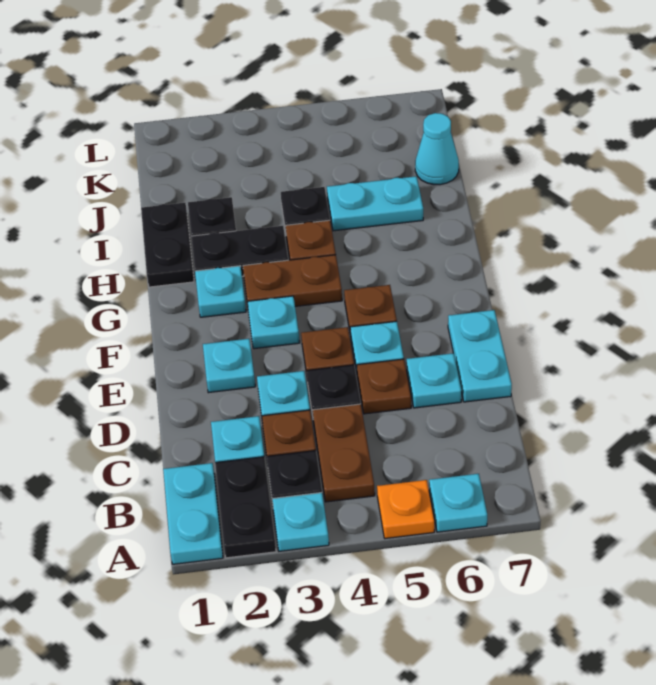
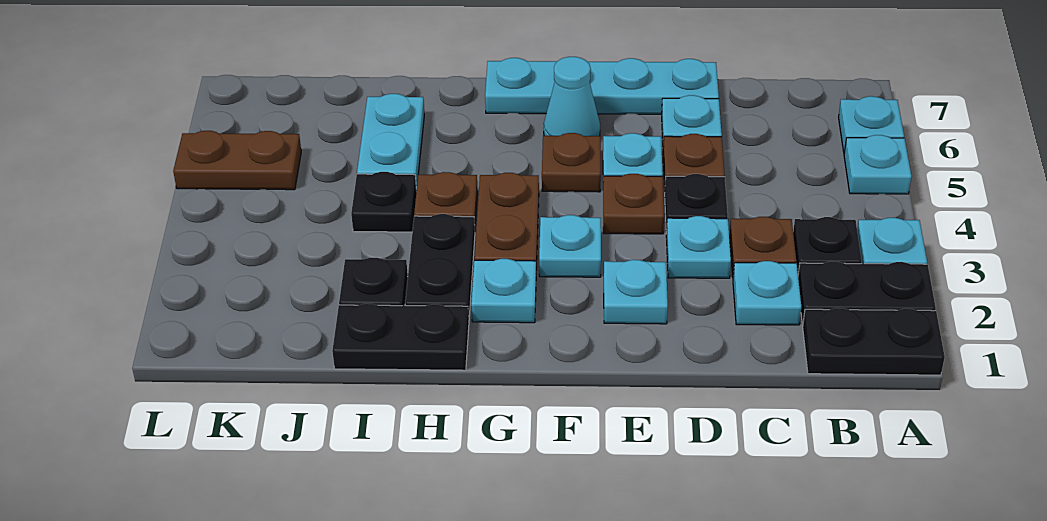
cyan 1x2 plate [163,463,223,564] -> black 1x2 plate [803,308,945,375]
orange 1x1 plate [377,480,435,539] -> cyan 1x1 plate [844,135,912,194]
brown 1x2 plate [313,404,375,502] -> brown 1x2 plate moved to [173,131,301,190]
cyan 1x2 plate [448,310,512,402] -> cyan 1x4 plate [485,58,719,114]
cyan 1x1 cone [415,113,459,185] -> cyan 1x1 cone moved to [544,57,600,136]

